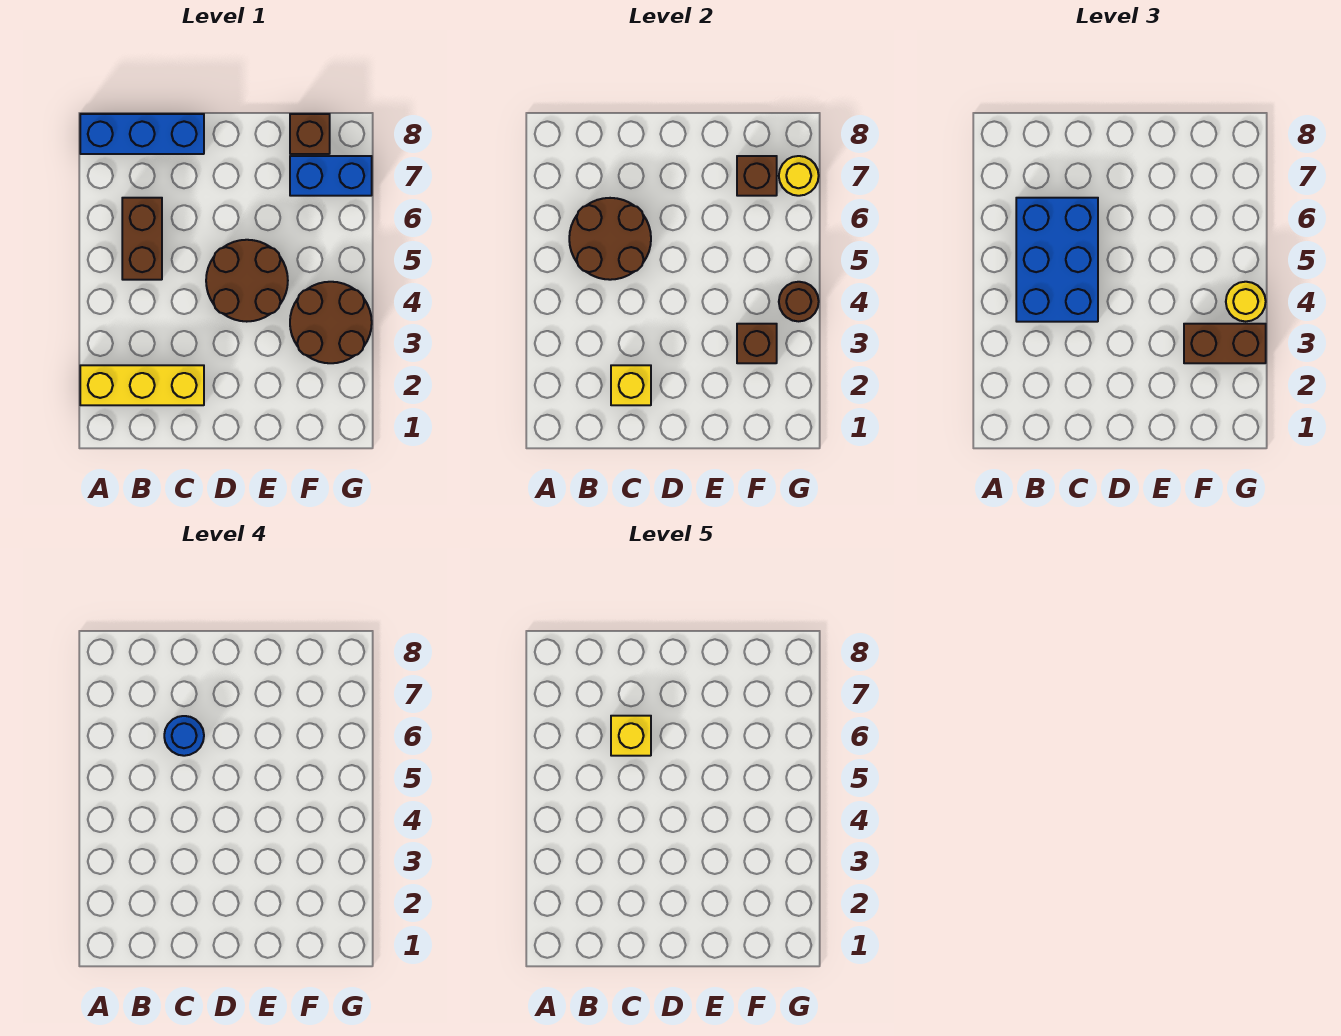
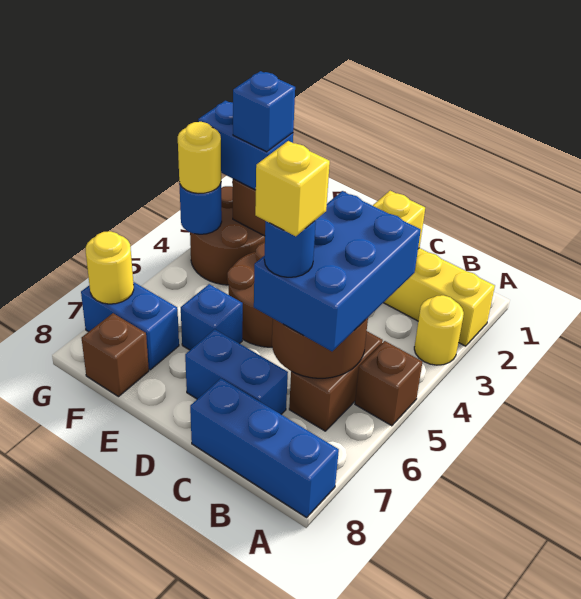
none -> yellow 1x1 round brick [414,295,464,365]
none -> blue 1x2 brick [185,329,288,414]
none -> blue 1x1 brick [181,284,243,350]
brown 1x2 brick [1184,324,1266,363] -> blue 1x2 brick [198,101,293,190]
none -> blue 1x1 brick [233,71,295,152]
brown 1x1 brick [737,156,777,196] -> brown 1x1 brick moved to [355,341,422,426]
brown 1x1 round brick [779,282,819,321] -> blue 1x1 round brick [179,182,222,234]

